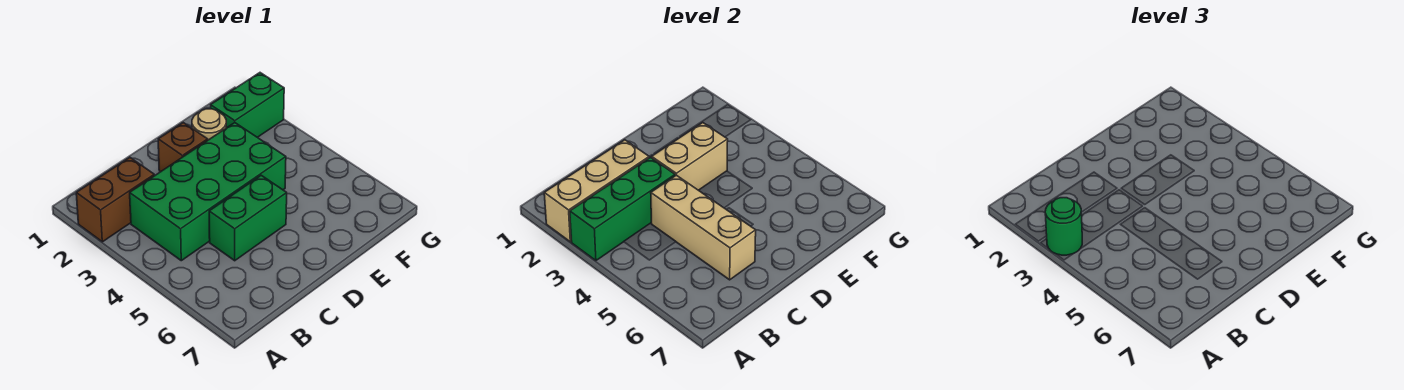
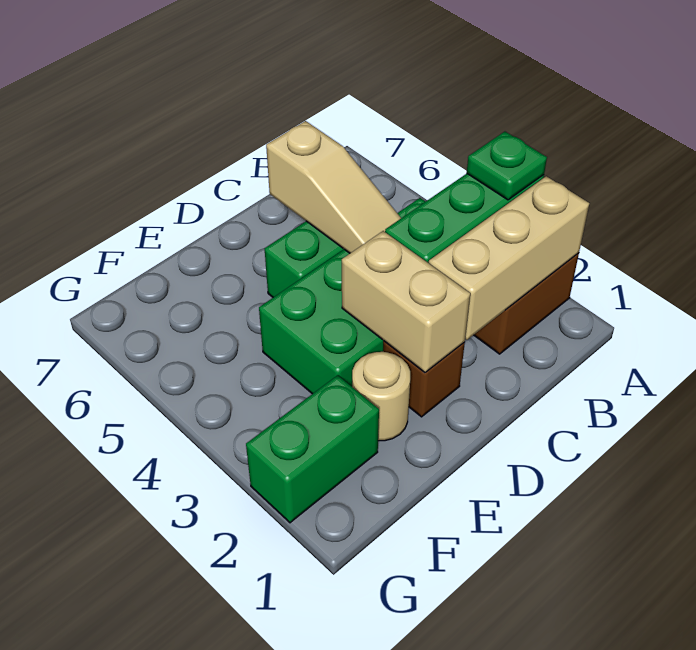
green 1x1 round brick [1045,198,1082,255] -> green 1x1 plate [467,132,547,200]
tan 1x3 brick [651,175,756,280] -> tan 1x3 slope [266,121,401,253]
tan 1x2 brick [652,123,728,190] -> tan 1x2 brick turned to [342,231,470,372]

